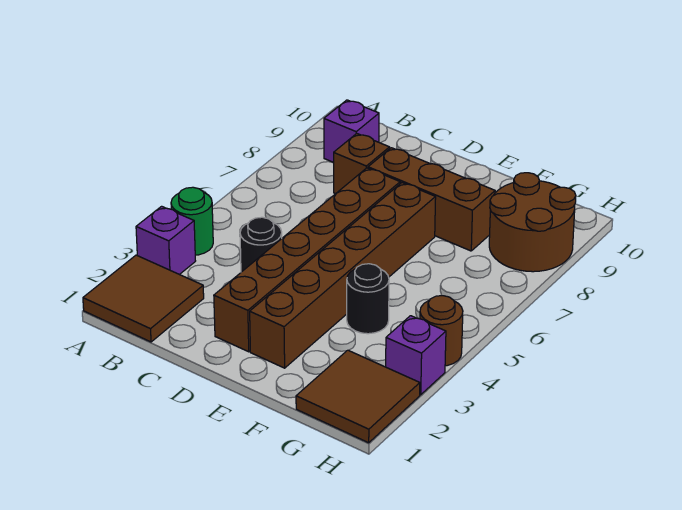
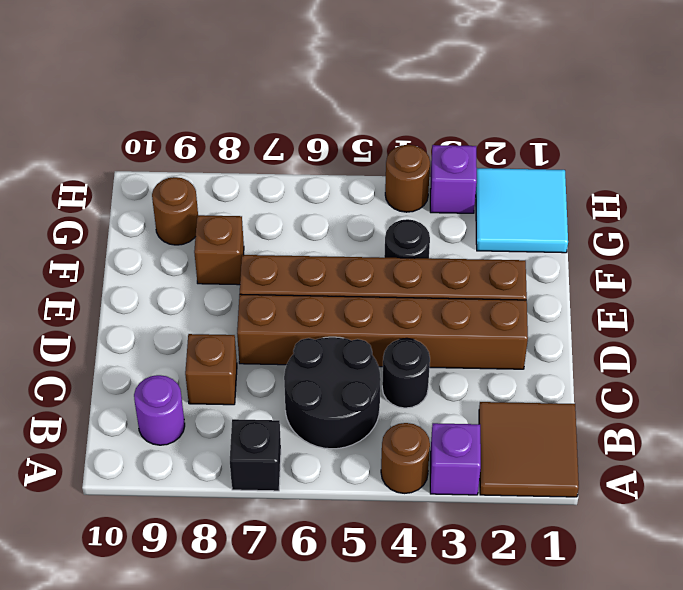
green 1x1 round brick [171,187,213,255] -> brown 1x1 round brick [381,423,430,493]
none -> black 1x1 brick [230,419,281,491]
none -> black 2x2 round brick [284,337,381,449]
purple 1x1 brick [324,100,379,163] -> purple 1x1 round brick [134,375,185,445]
brown 1x3 brick [368,148,495,251] -> brown 1x1 brick [194,215,244,285]
brown 2x2 tile [296,350,420,443] -> cyan 2x2 tile [476,168,568,253]
brown 2x2 round brick [489,173,576,272] -> brown 1x1 round brick [152,177,198,245]

